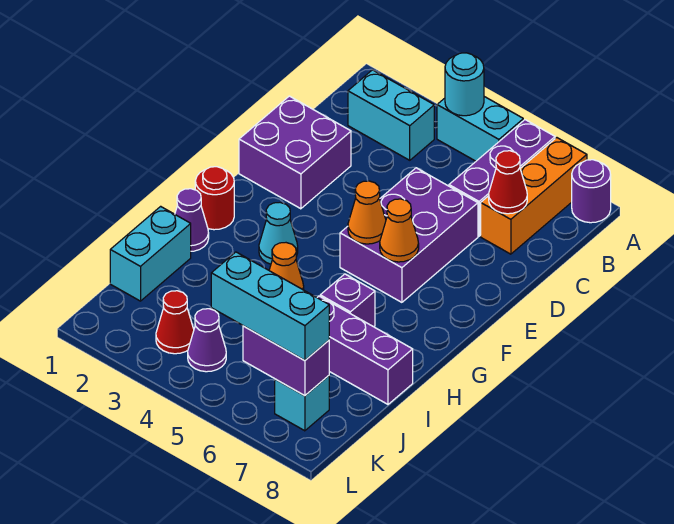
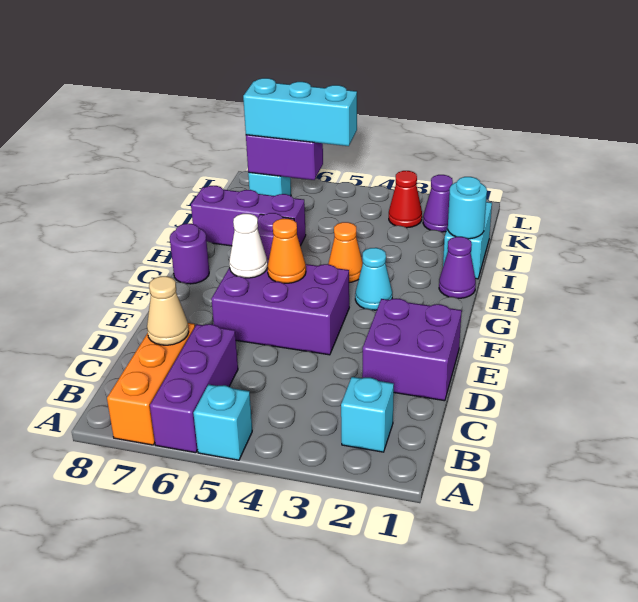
cyan 1x2 brick [437,97,523,161] -> cyan 1x1 brick [193,385,252,460]
cyan 1x1 round brick [445,53,484,116] -> cyan 1x1 round brick moved to [448,177,487,239]
purple 1x1 round brick [572,160,611,223] -> purple 1x1 round brick moved to [170,224,209,284]
cyan 1x2 brick [348,70,434,160] -> cyan 1x1 brick [341,377,394,452]
red 1x1 cone [489,151,527,214] -> tan 1x1 cone [147,276,189,345]
purple 2x3 brick [340,168,478,302] -> purple 2x3 brick turned to [211,259,349,355]
orange 1x1 cone [380,199,419,262] -> white 1x1 cone [229,214,268,278]
red 1x1 round brick [195,167,234,230] -> none
purple 1x1 cone [188,309,226,372] -> purple 1x1 cone moved to [423,175,453,232]

